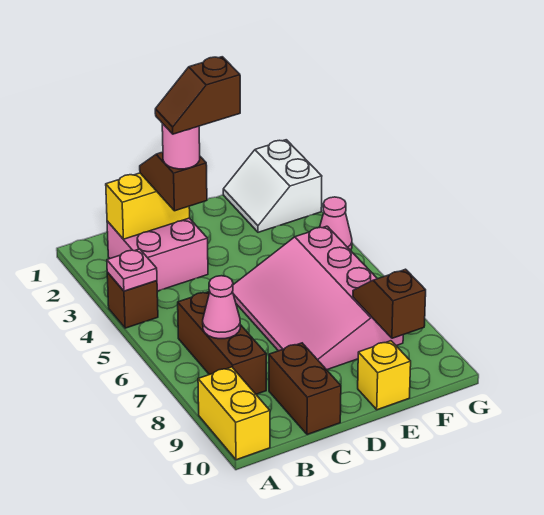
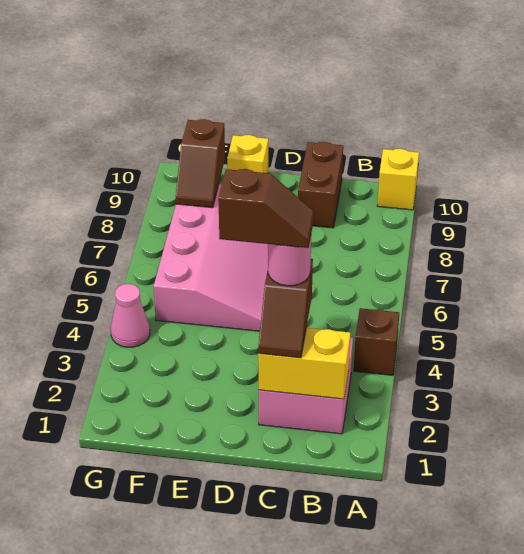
pink 1x1 plate [107,249,157,291] -> none
yellow 1x2 brick [198,367,270,460] -> yellow 1x1 brick [377,149,419,210]
brown 1x3 brick [178,291,266,394] -> none
pink 1x1 cone [203,276,240,339] -> none
white 2x2 slope [223,140,322,232] -> none

